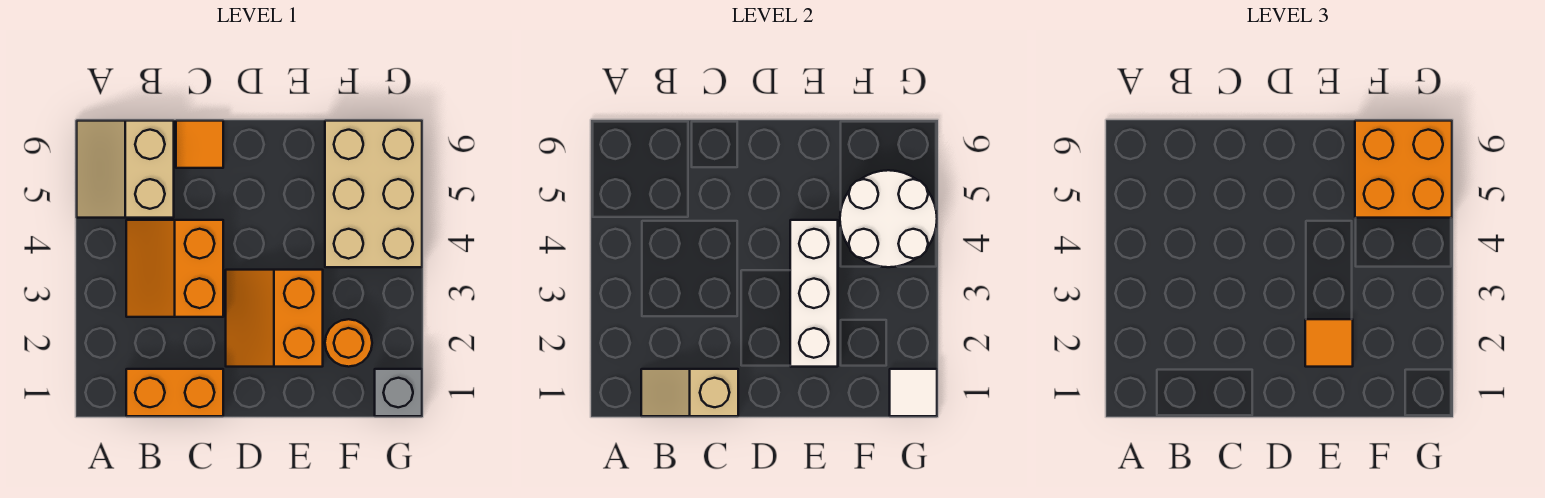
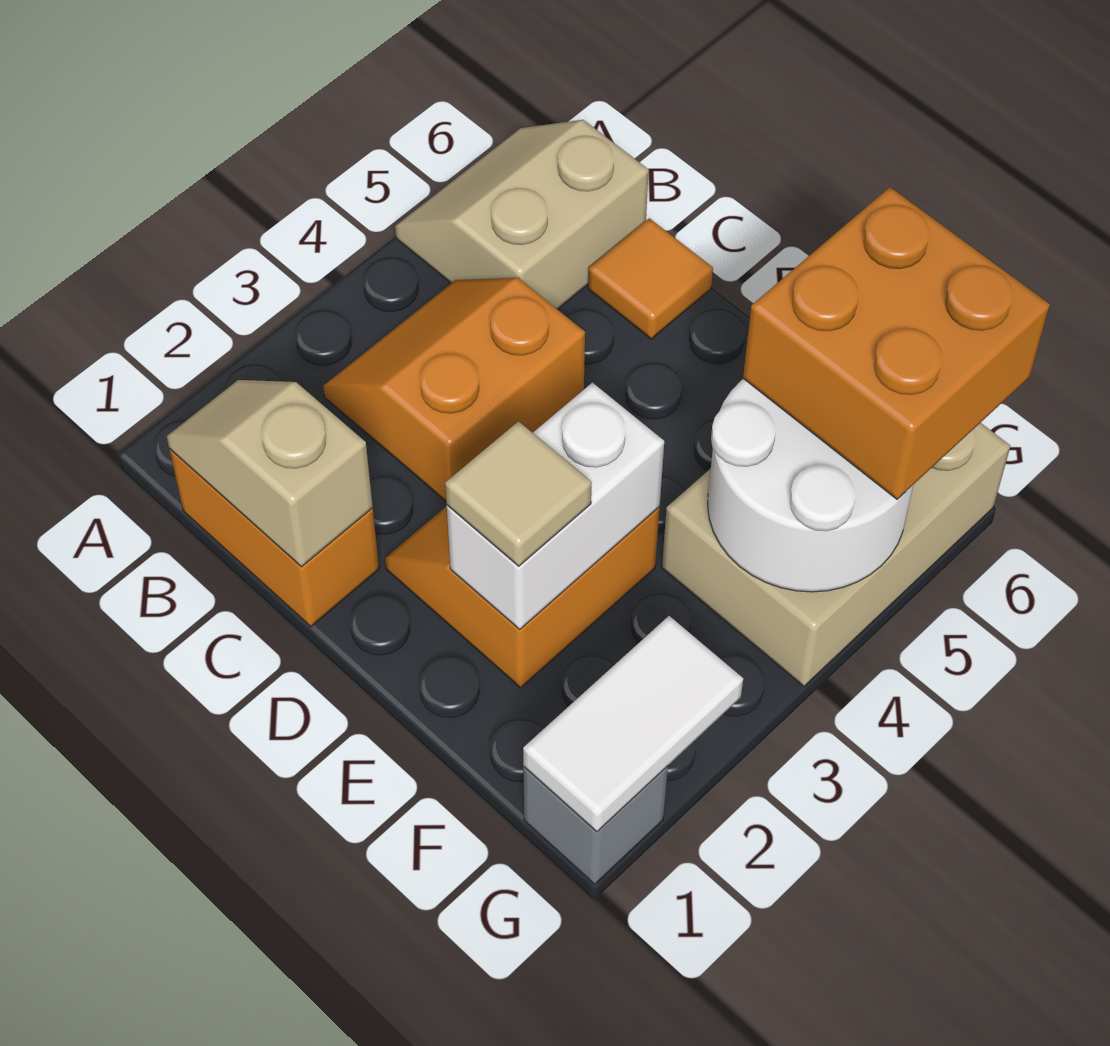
white 1x3 brick [790,220,838,367] -> white 1x2 brick [447,383,664,629]
orange 1x1 tile [1305,319,1353,367] -> tan 1x1 tile [445,421,592,566]
orange 1x1 round brick [325,319,372,367] -> none
white 1x1 tile [890,369,937,416] -> white 1x2 tile [523,616,743,832]

